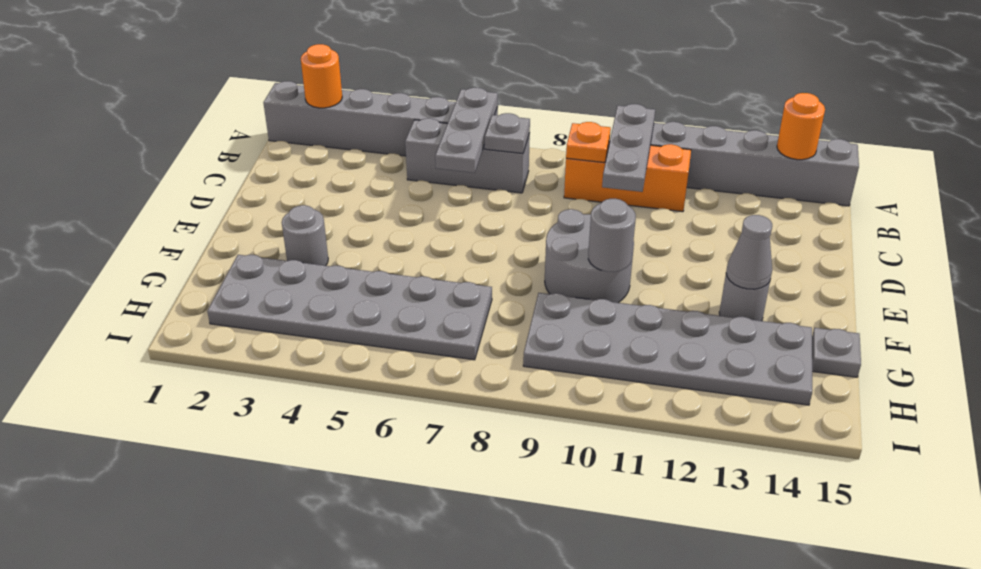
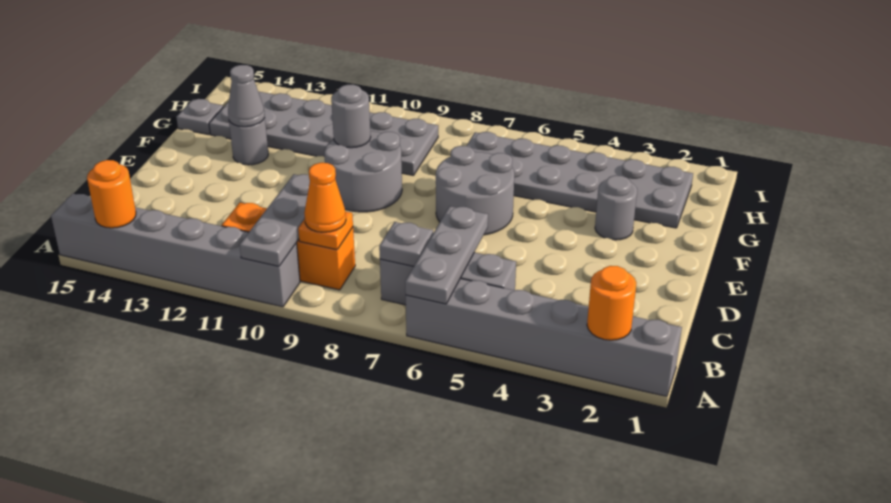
none -> orange 1x1 cone [304,163,346,232]
none -> grey 2x2 round brick [436,146,514,235]

